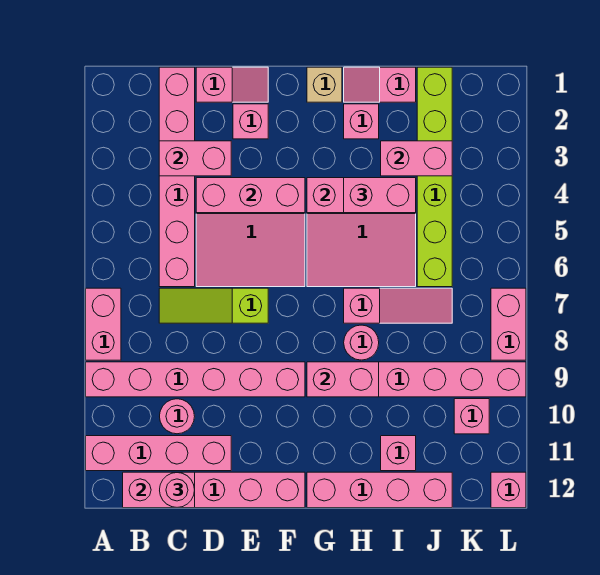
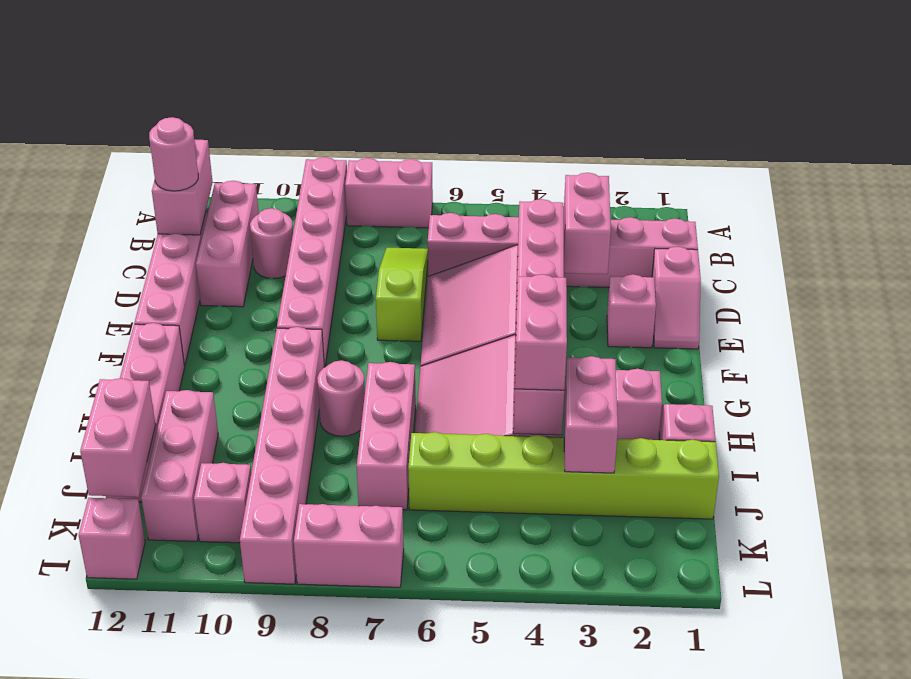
pink 1x4 brick [86,436,231,471] -> pink 1x3 brick [196,181,259,307]
tan 1x1 brick [307,67,342,102] -> none
pink 1x2 brick [307,362,379,397] -> pink 1x2 brick moved to [80,378,156,497]
pink 1x3 slope [344,288,452,323] -> pink 1x3 brick [357,362,416,510]
pink 1x1 brick [381,436,416,471] -> pink 1x3 brick [141,390,218,541]

